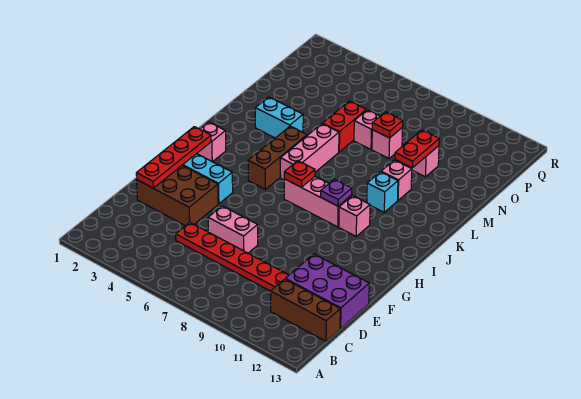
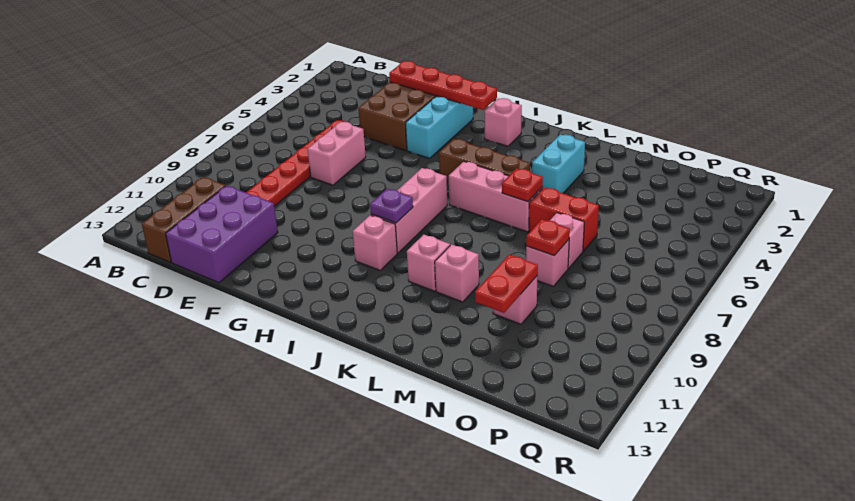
red 1x1 plate [284,161,315,187] -> red 1x1 plate moved to [502,168,543,202]
cyan 1x1 brick [367,172,398,212] -> pink 1x1 brick [407,235,450,291]
red 1x2 plate [395,130,439,168] -> red 1x2 plate turned to [475,255,538,313]

